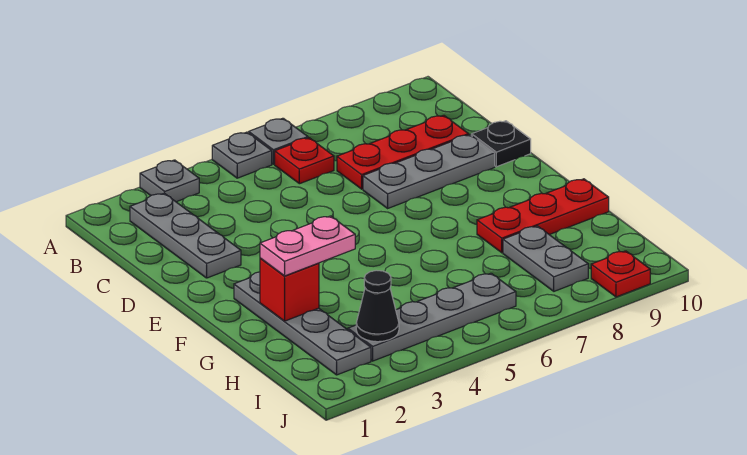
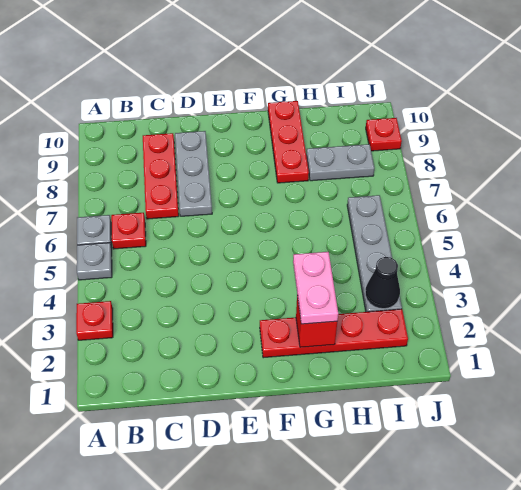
grey 1x1 plate [140,160,199,202] -> red 1x1 plate [76,301,113,340]
grey 1x3 plate [130,193,241,278] -> none
black 1x1 plate [471,121,531,167] -> none
grey 1x4 plate [234,272,371,375] -> red 1x4 plate [260,309,408,358]

